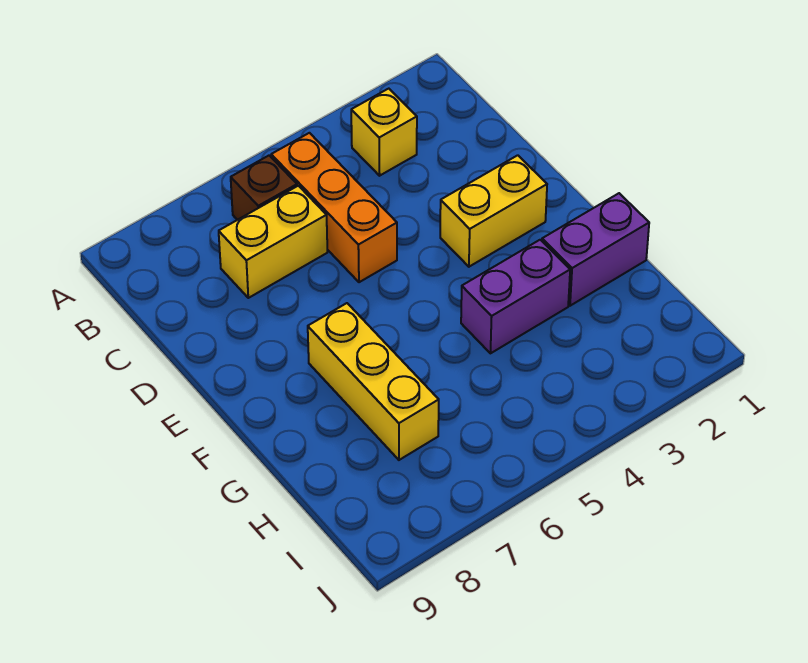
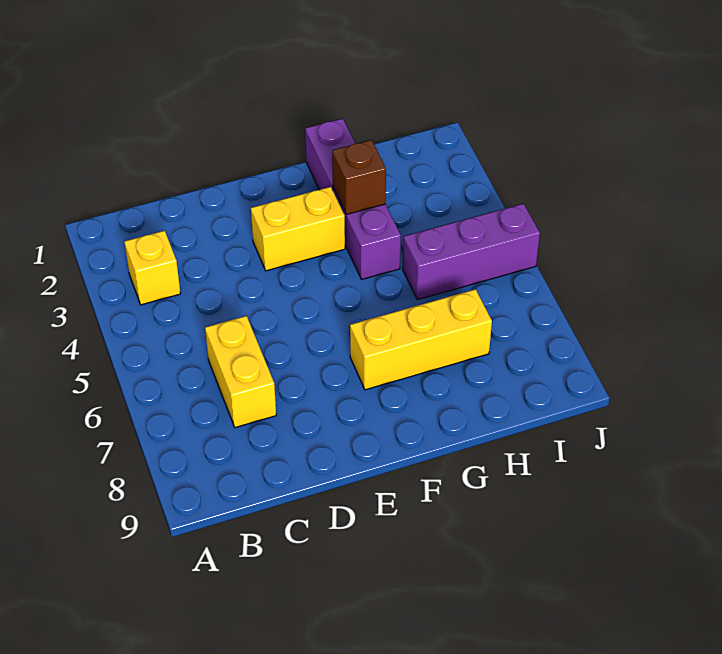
orange 1x3 brick [271,133,397,282] -> none
brown 1x1 brick [231,155,297,220] -> brown 1x1 brick moved to [332,140,386,214]
yellow 1x2 brick [440,155,547,267] -> yellow 1x2 brick turned to [251,187,345,271]
none -> purple 1x3 brick [403,204,540,300]

